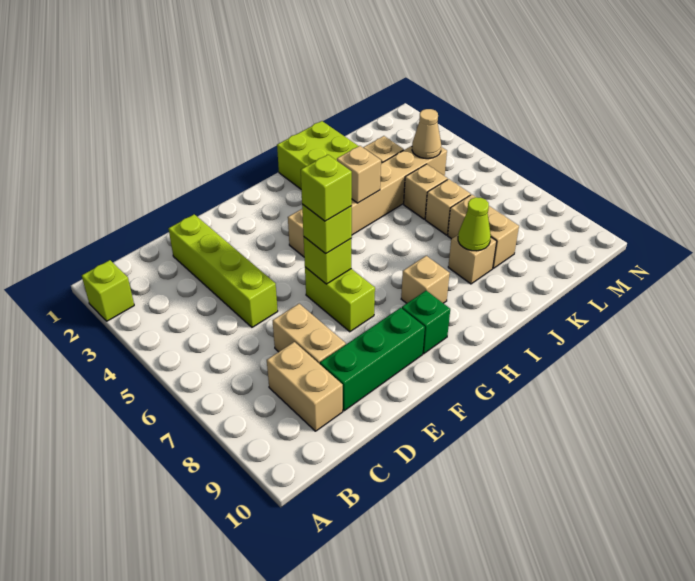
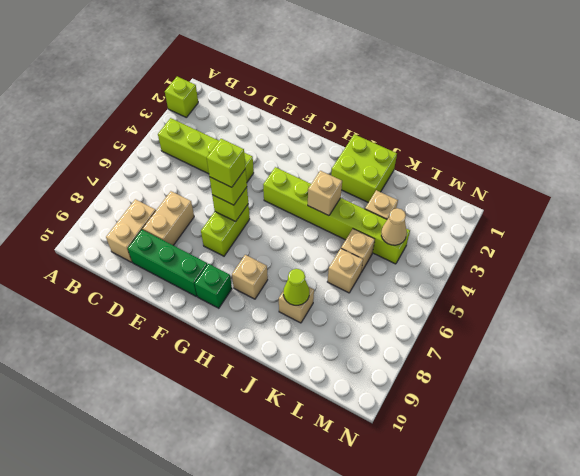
lime 1x4 brick [168,214,278,327] -> lime 1x4 brick turned to [158,118,254,182]
tan 1x6 brick [288,146,447,257] -> lime 1x6 brick [263,167,410,264]
tan 1x2 brick [448,194,519,268] -> none

